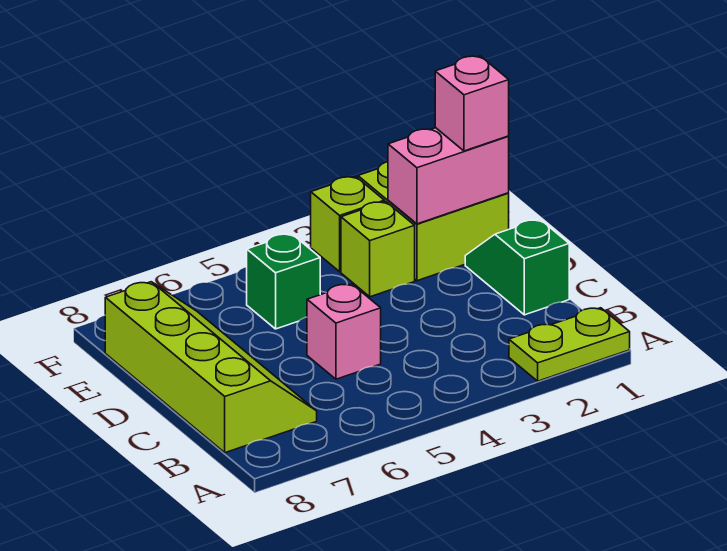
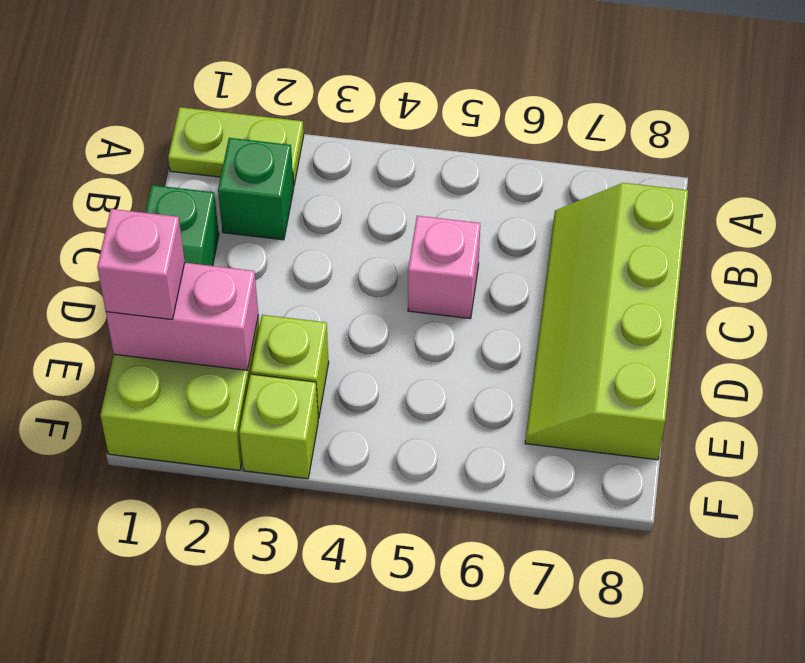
green 1x1 brick [247,234,320,329] -> green 1x1 brick moved to [218,138,294,240]

